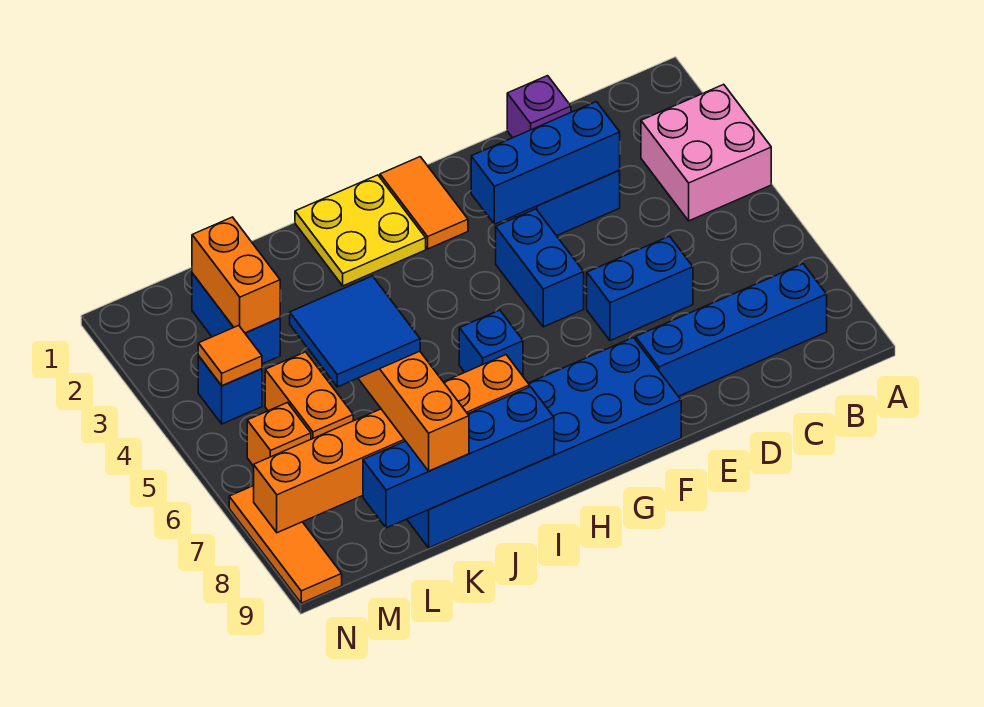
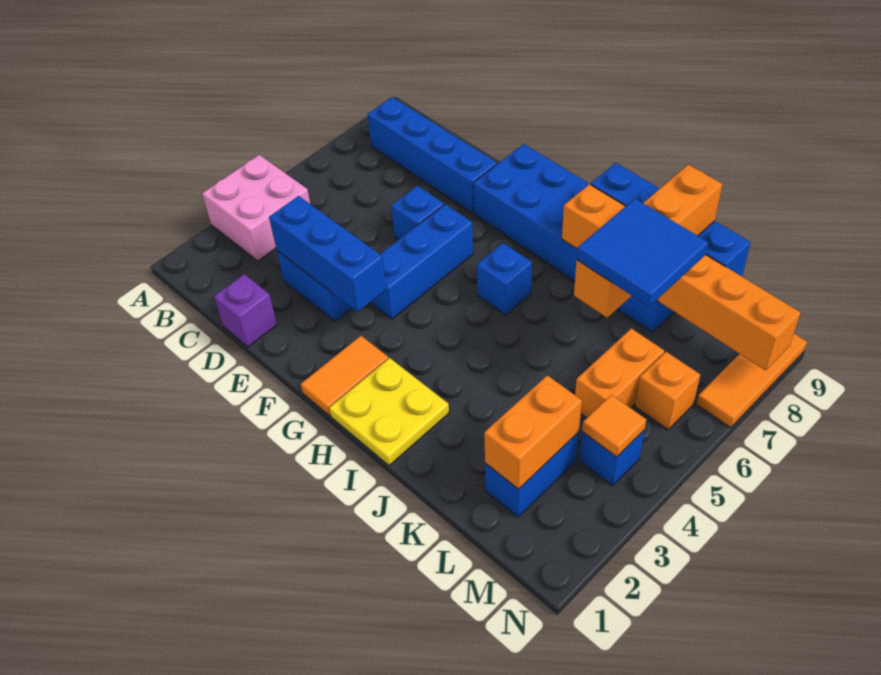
blue 1x2 brick [587,236,693,341] -> blue 1x1 brick [391,186,444,240]
blue 1x2 brick [496,209,584,327] -> blue 1x3 brick [370,204,473,319]

